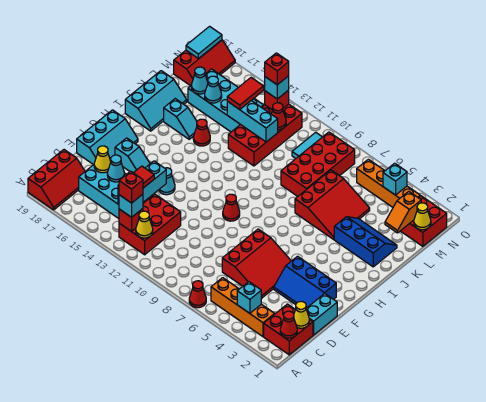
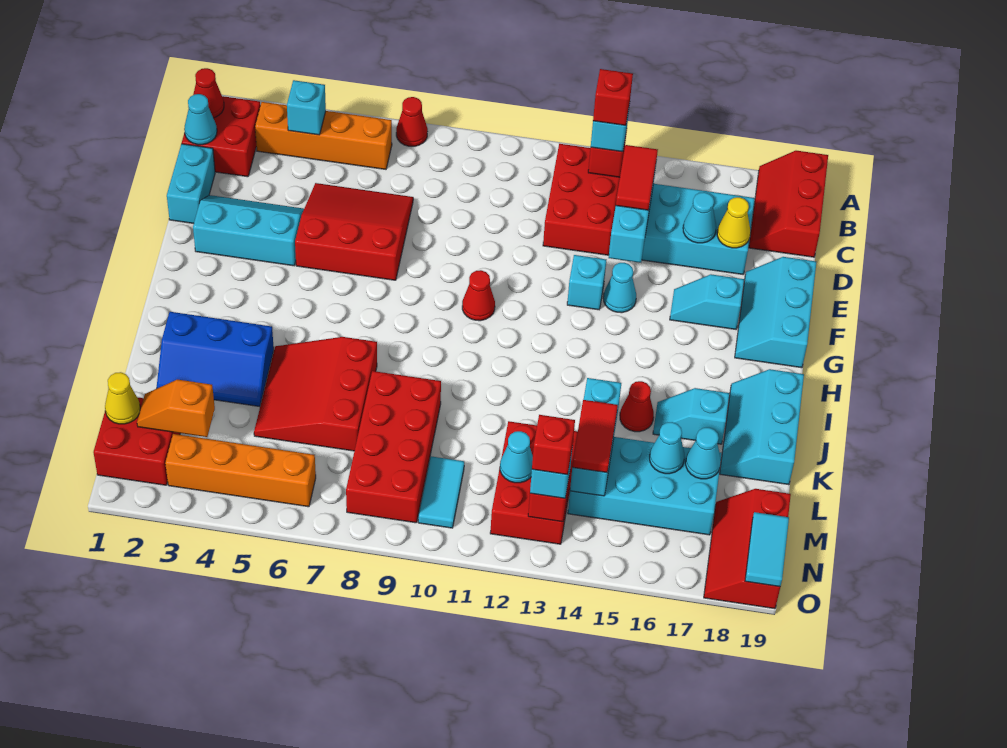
yellow 1x1 cone [136,211,153,238] -> none
yellow 1x1 cone [294,301,309,328] -> cyan 1x1 cone [184,94,217,145]
red 3x3 slope [222,229,291,299] -> red 3x3 slope turned to [295,183,413,280]
blue 2x3 slope [274,256,336,308] -> cyan 2x3 slope [193,195,304,266]
red 2x4 brick [228,104,302,166] -> red 2x3 brick [490,421,578,544]
orange 1x2 slope [385,191,421,233] -> orange 1x2 slope turned to [137,379,215,437]
cyan 1x3 brick [227,101,278,142] -> cyan 1x3 brick turned to [570,378,621,496]
red 1x1 cone [271,103,286,130] -> cyan 1x1 cone [500,431,533,483]
cyan 1x1 brick [383,163,407,195] -> cyan 1x1 brick moved to [567,255,606,310]

